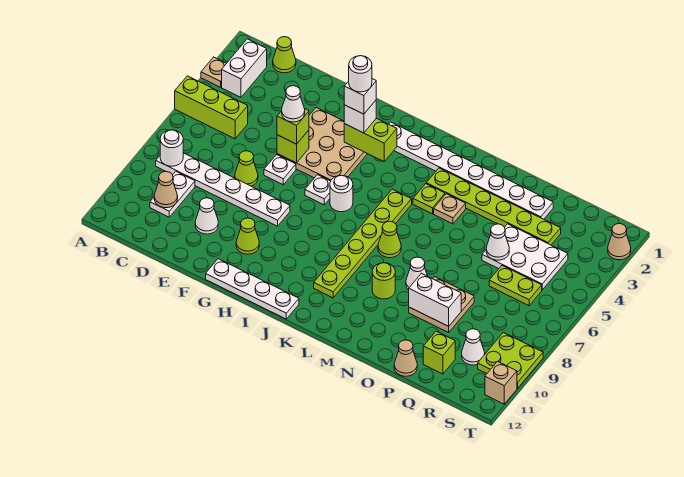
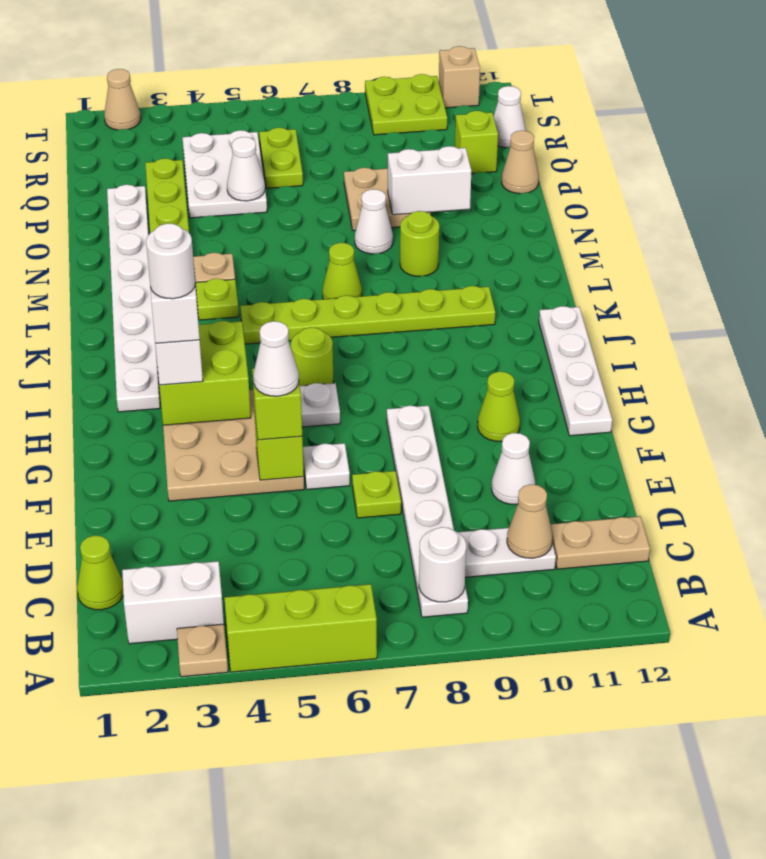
lime 1x3 brick [175,76,248,139] -> lime 1x3 brick turned to [224,584,377,672]
none -> tan 1x2 plate [550,516,650,569]
lime 1x1 cone [235,151,258,186] -> lime 1x1 plate [352,471,401,518]
lime 1x2 brick [344,118,397,161] -> lime 2x2 brick [159,321,251,425]
white 1x1 round brick [330,175,353,212] -> lime 1x1 round brick [291,327,333,386]
white 1x2 brick [409,273,461,326] -> white 1x2 brick turned to [387,146,471,215]
white 1x1 cone [462,329,485,365] -> white 1x1 cone moved to [493,86,526,148]

